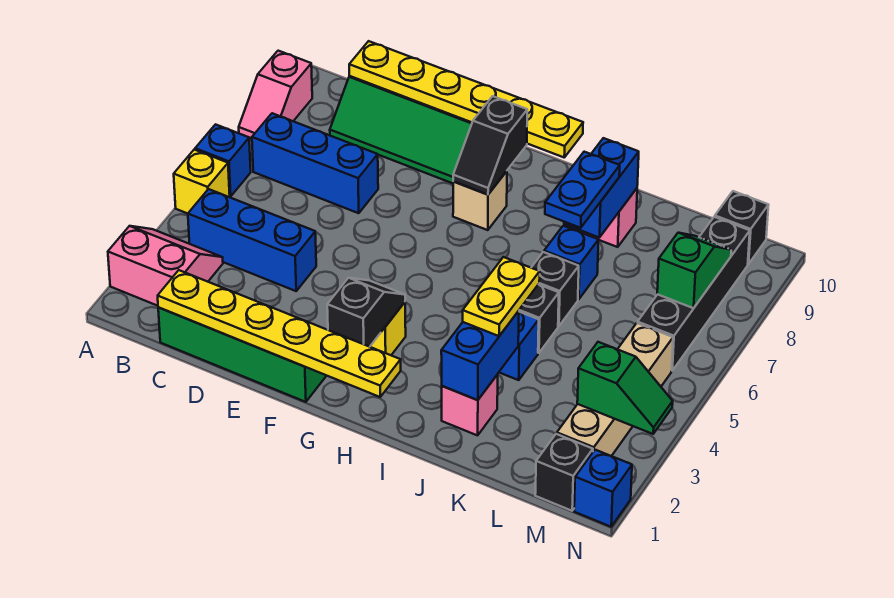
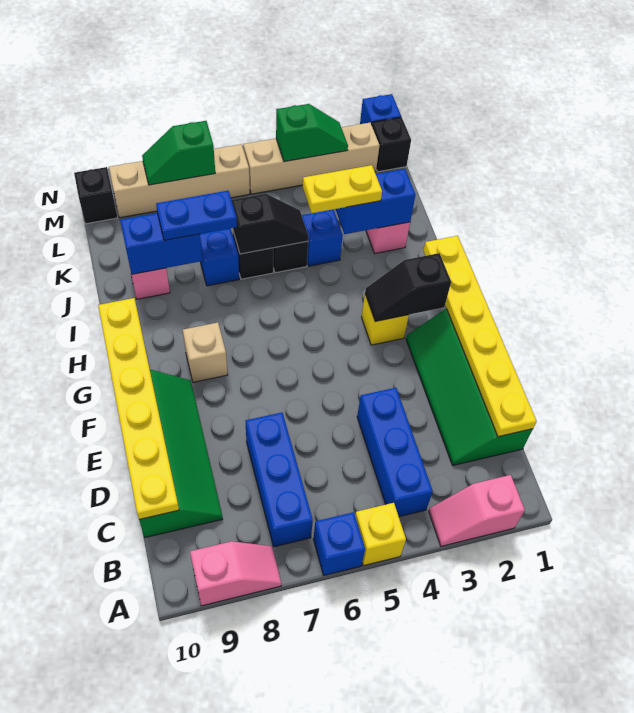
pink 2x2 slope [108,226,223,306] -> pink 1x2 slope [429,475,525,546]
black 1x2 slope [453,96,527,195] -> black 1x2 slope moved to [232,194,309,254]
green 1x2 slope [577,342,673,434] -> green 1x2 slope turned to [276,104,348,162]
black 1x4 brick [638,217,750,371] -> tan 1x4 brick [109,144,250,218]

